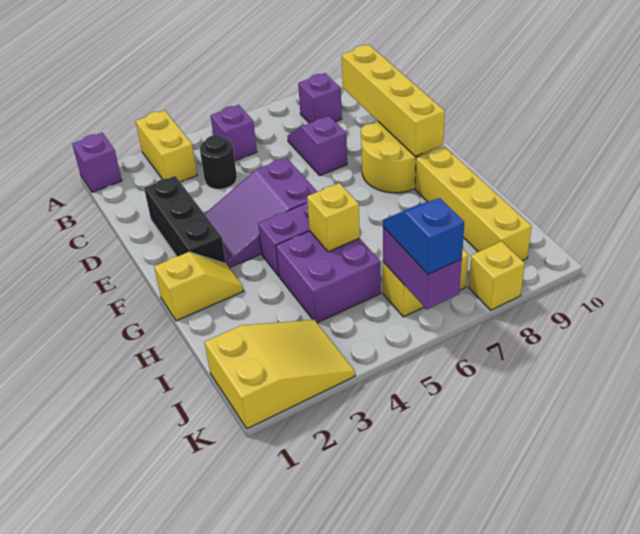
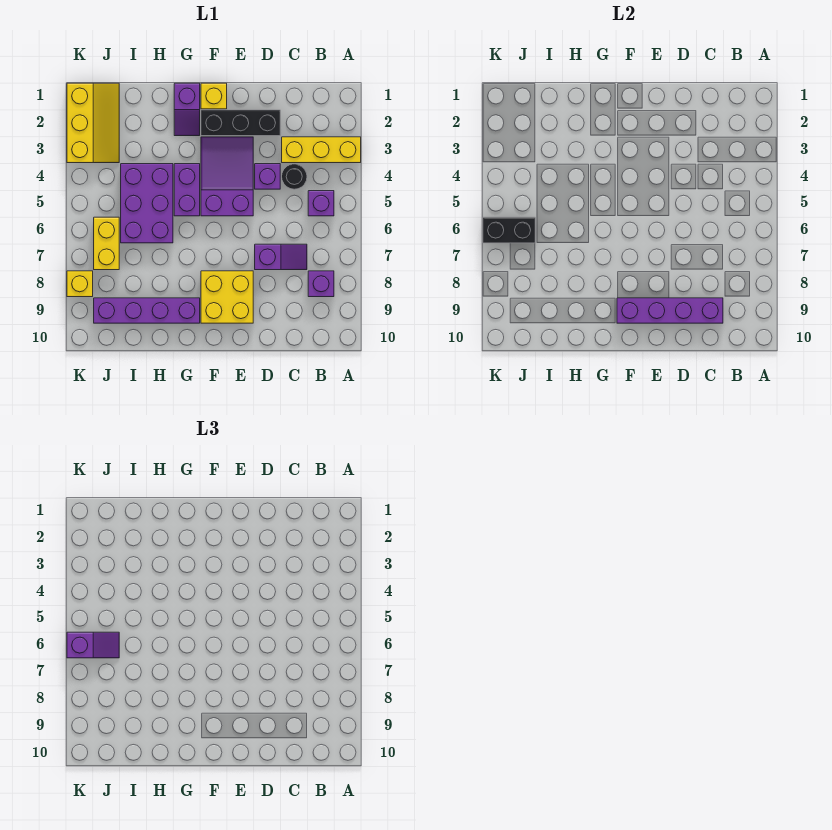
purple 1x1 brick [72,133,122,192] -> purple 1x1 brick moved to [255,164,280,189]
yellow 1x2 brick [136,110,197,182] -> yellow 1x3 brick [282,137,361,163]
yellow 1x4 brick [342,45,445,156] -> purple 1x4 brick [617,298,723,323]
yellow 2x2 round brick [361,122,429,193] -> yellow 2x2 brick [201,271,253,323]
yellow 1x2 slope [154,252,243,321] -> purple 1x2 slope [174,83,200,136]
yellow 1x4 brick [415,146,532,261] -> purple 1x4 brick [94,298,200,323]
purple 2x2 brick [276,231,381,323] -> purple 2x3 brick [121,164,173,243]
yellow 1x1 brick [307,183,360,252] -> yellow 1x1 brick moved to [201,83,227,109]
yellow 2x3 slope [205,320,355,429] -> yellow 2x3 slope turned to [67,83,119,163]
purple 1x2 brick [383,227,462,309] -> black 1x2 brick [483,217,535,243]
blue 1x2 slope [383,198,464,275] -> purple 1x2 slope [67,632,119,658]

